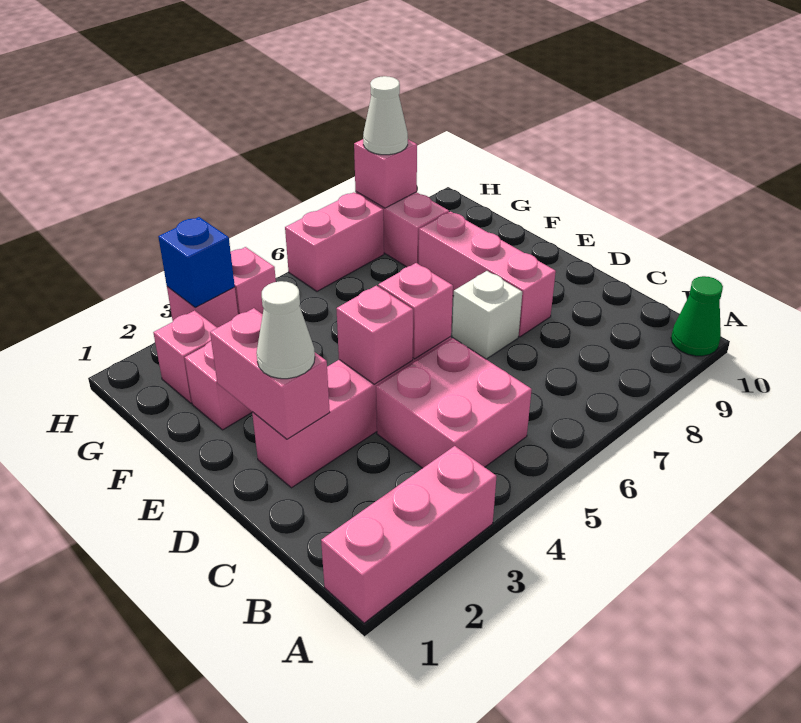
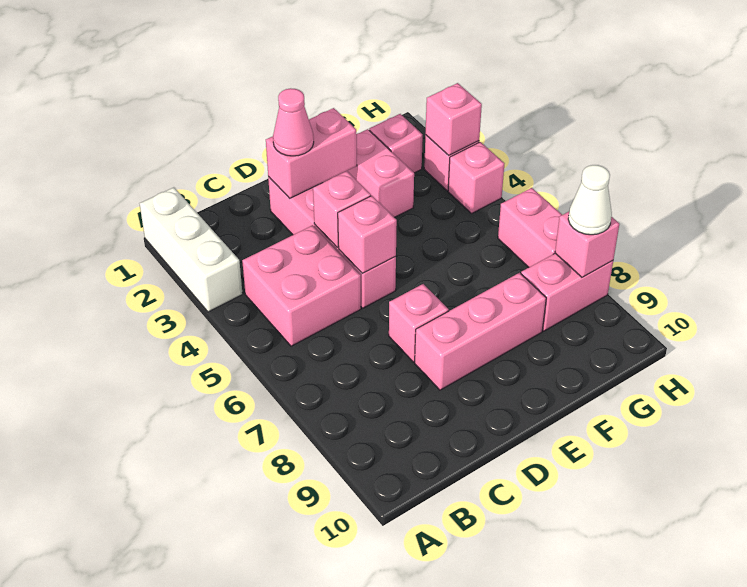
pink 1x3 brick [321,446,496,623] -> white 1x3 brick [140,187,243,312]
green 1x1 cone [671,276,723,356] -> none
white 1x1 cone [257,281,315,379] -> pink 1x1 cone [273,88,314,156]
white 1x1 brick [452,271,522,359] -> pink 1x1 brick [389,284,449,362]
blue 1x1 brick [158,217,235,308] -> pink 1x1 brick [425,83,482,155]

